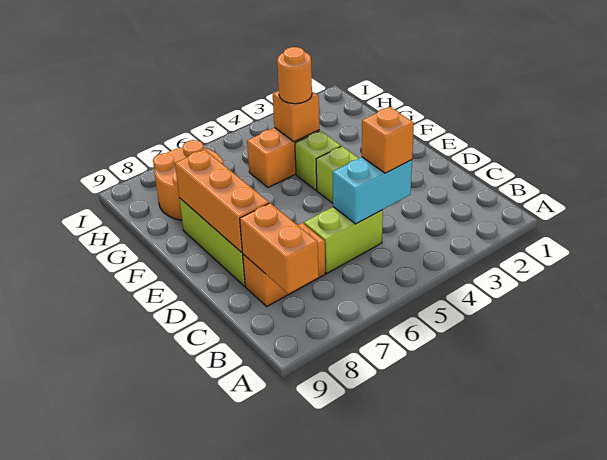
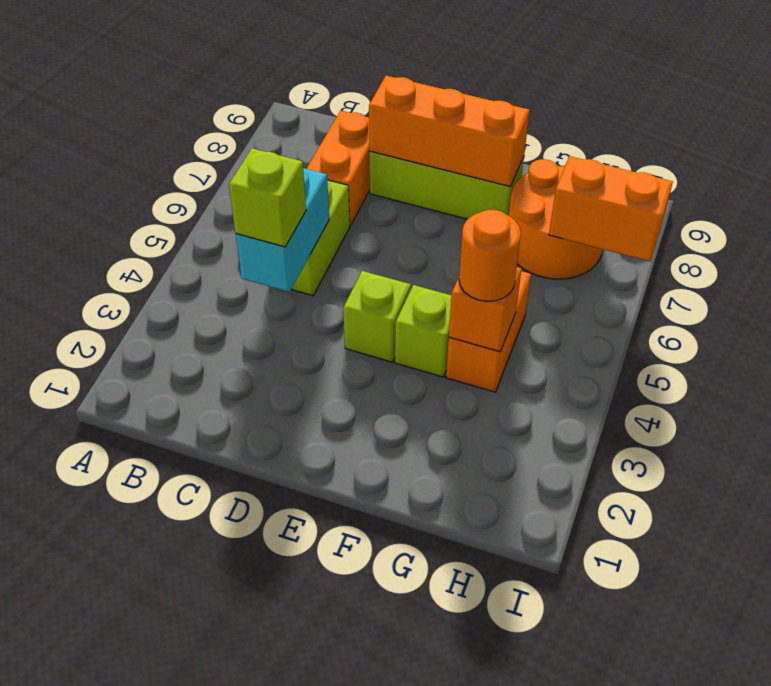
orange 1x2 brick [240,203,319,294] -> orange 1x2 brick moved to [549,156,673,261]
orange 1x1 brick [362,107,414,173] -> lime 1x1 brick [229,148,306,247]

